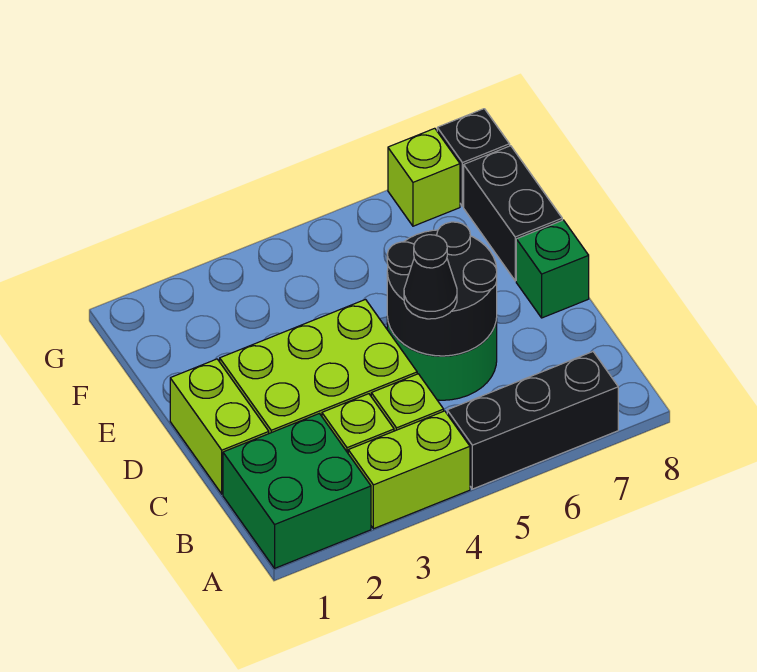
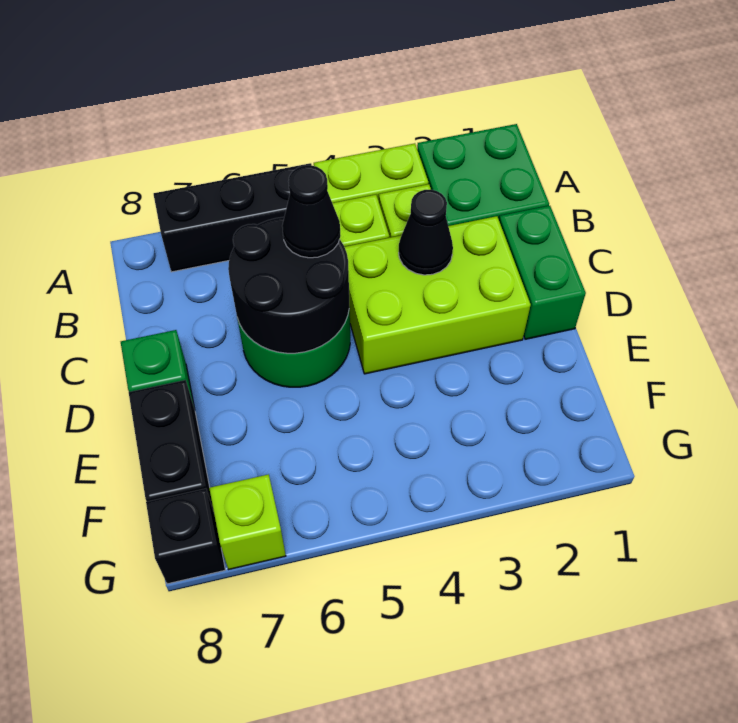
lime 1x2 brick [170,359,269,494] -> green 1x2 brick [499,206,586,339]
none -> black 1x1 cone [399,189,453,275]

